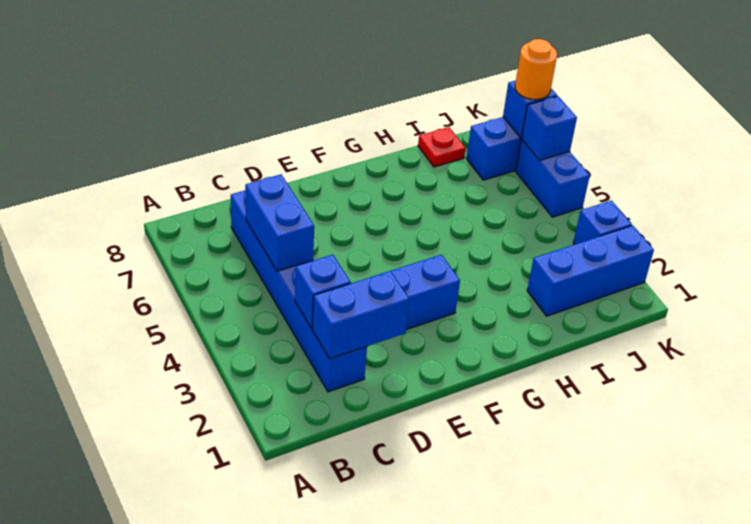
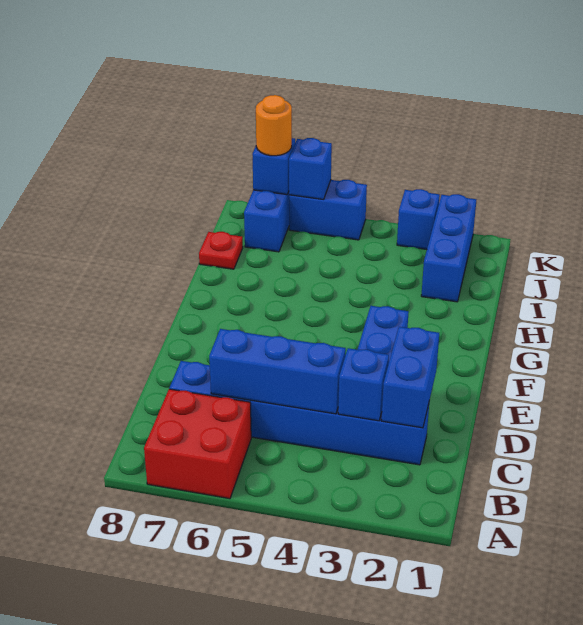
none -> red 2x2 brick [144,389,251,499]
blue 1x2 brick [245,174,314,271] -> blue 1x3 brick [209,329,346,414]

